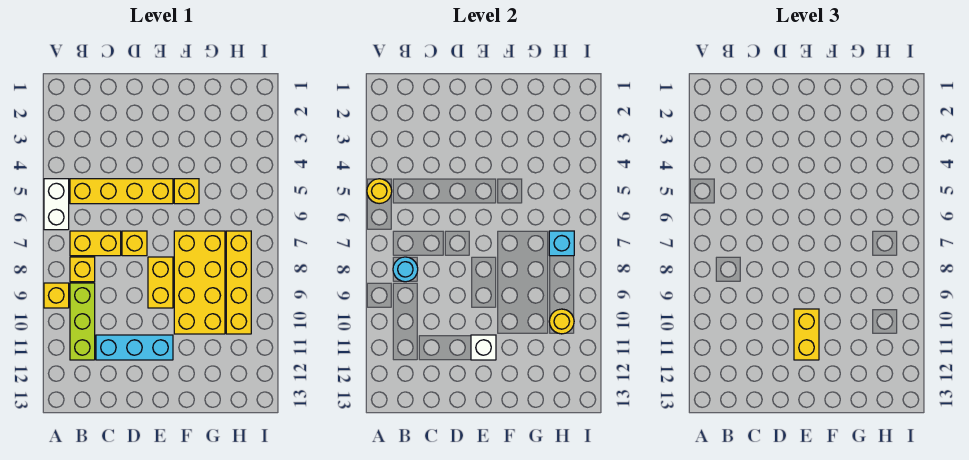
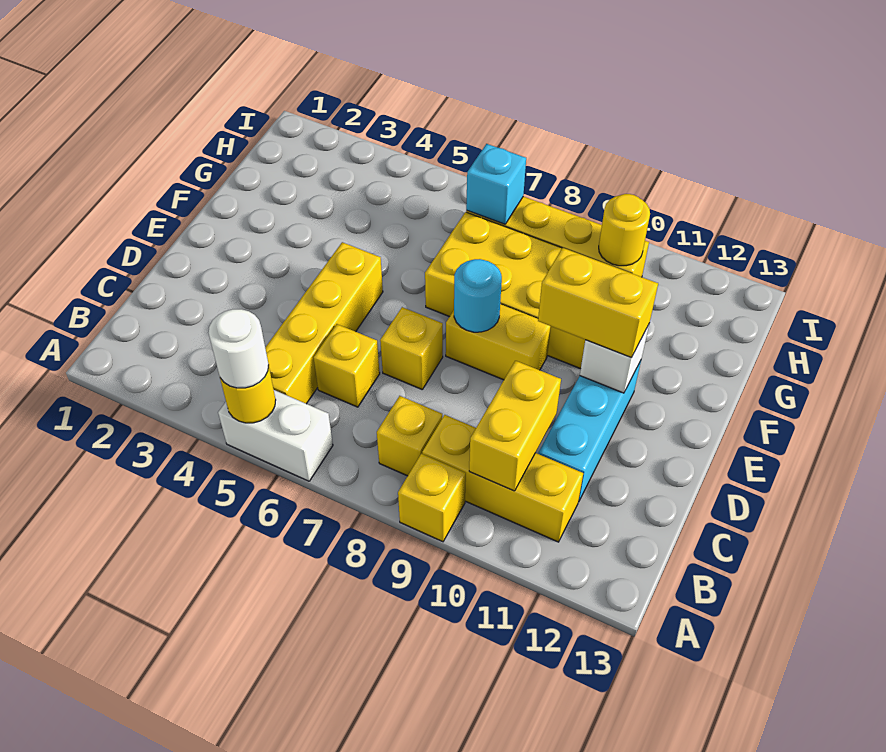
none -> white 1x1 round brick [208,309,269,388]
yellow 1x2 brick [70,231,121,256] -> yellow 1x2 brick moved to [469,361,561,491]
cyan 1x1 round brick [393,257,418,282] -> cyan 1x1 round brick moved to [454,259,502,332]
lime 1x3 brick [70,283,95,360] -> yellow 1x3 brick [422,415,583,542]
yellow 1x1 brick [174,179,199,204] -> yellow 1x1 brick moved to [314,324,380,407]

